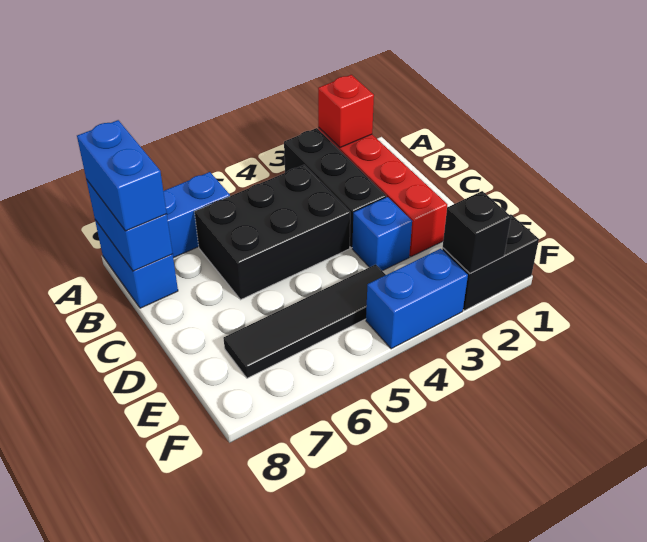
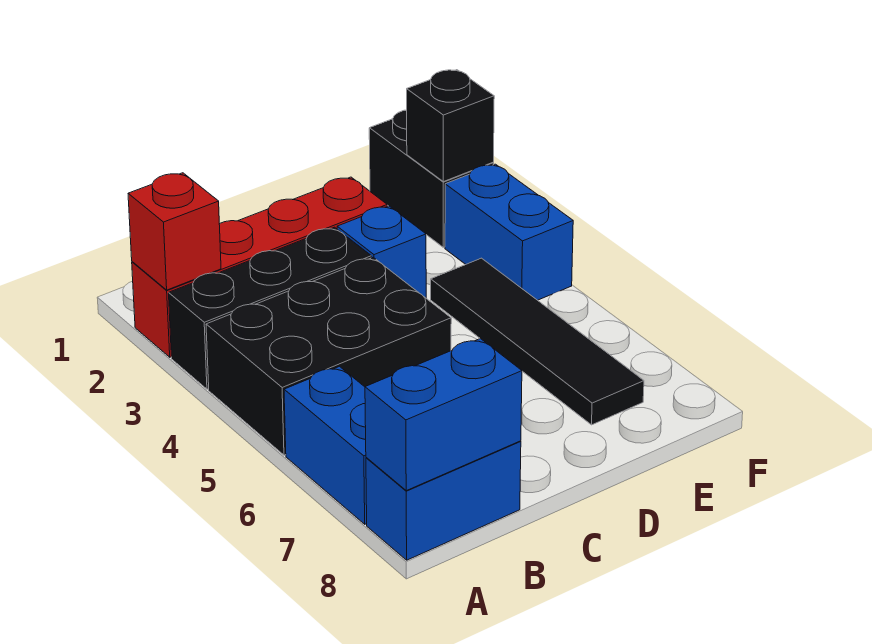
blue 1x2 brick [77,120,167,231] -> none
black 2x3 brick [195,165,350,300] -> black 2x3 brick turned to [206,257,451,455]

